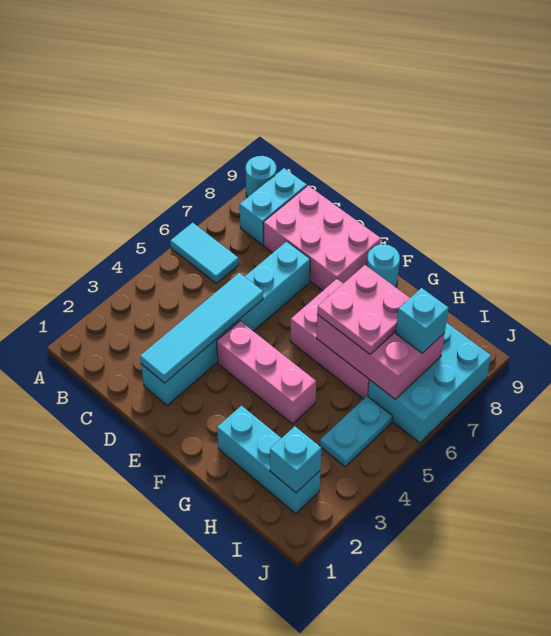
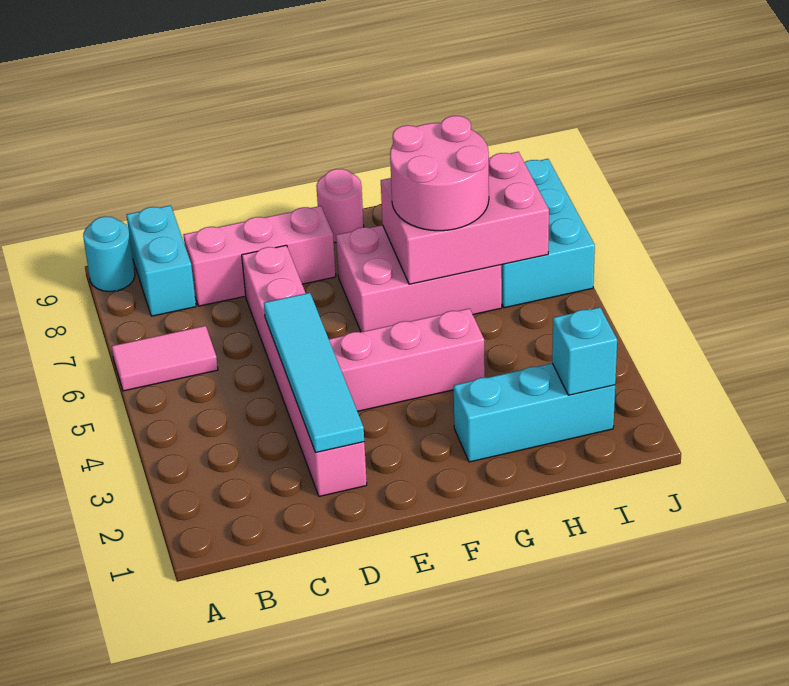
cyan 1x2 tile [170,223,239,284] -> pink 1x2 tile [112,326,218,391]
pink 2x3 brick [263,186,381,291] -> pink 1x3 brick [184,206,336,306]
cyan 1x6 brick [141,241,310,406] -> pink 1x6 brick [242,245,367,496]
cyan 1x1 round brick [367,244,400,287] -> pink 1x1 round brick [316,169,364,243]
pink 2x2 plate [317,265,410,354] -> pink 2x2 round brick [390,116,489,231]
cyan 1x2 plate [320,396,392,467] -> none
cyan 1x1 brick [396,288,448,353] -> none

